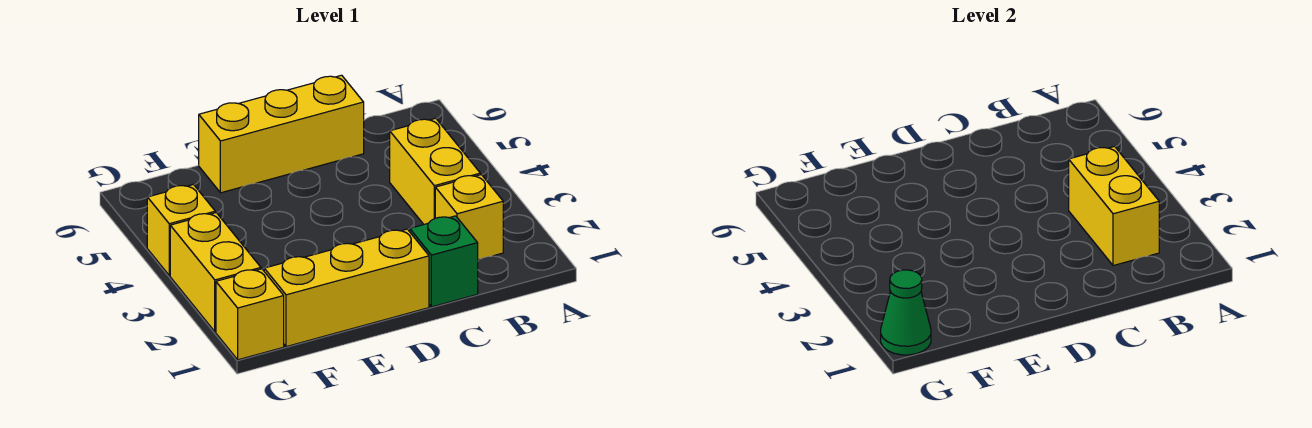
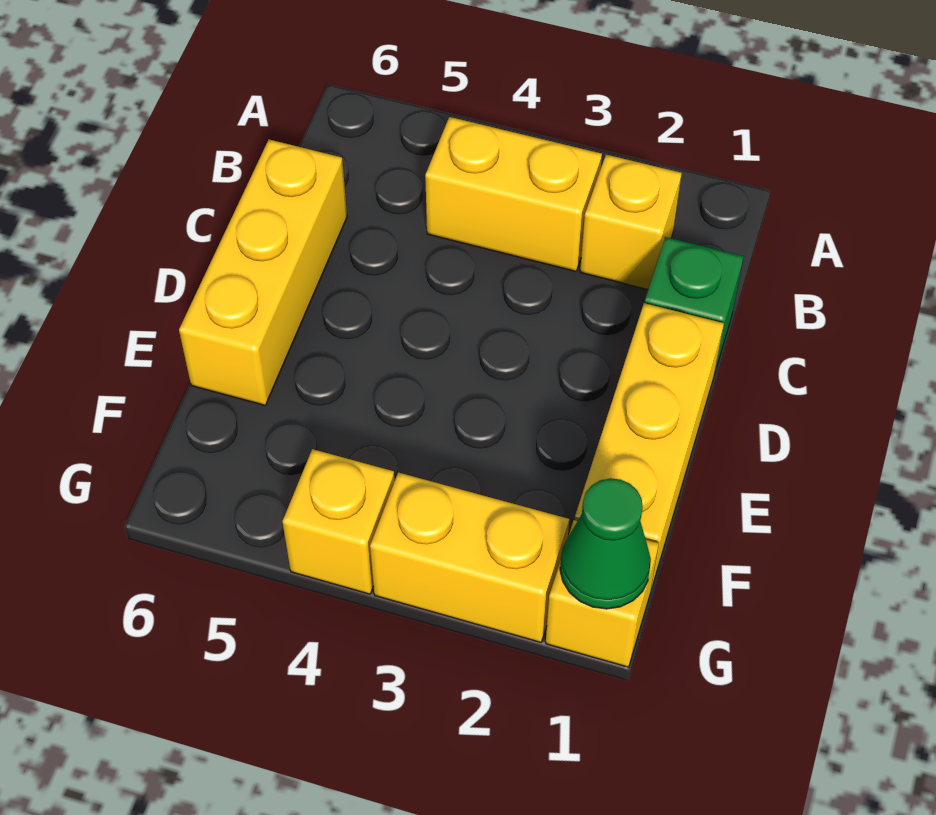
yellow 1x2 brick [1069,147,1159,266] -> none

